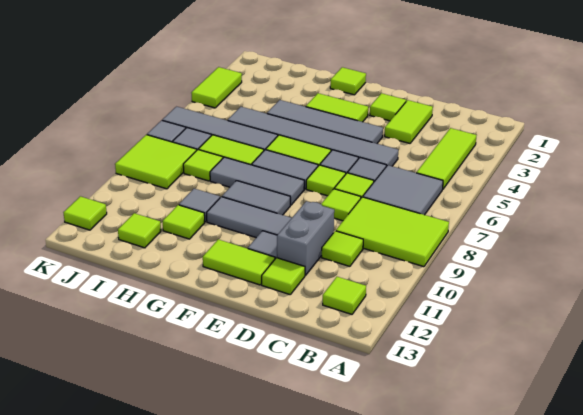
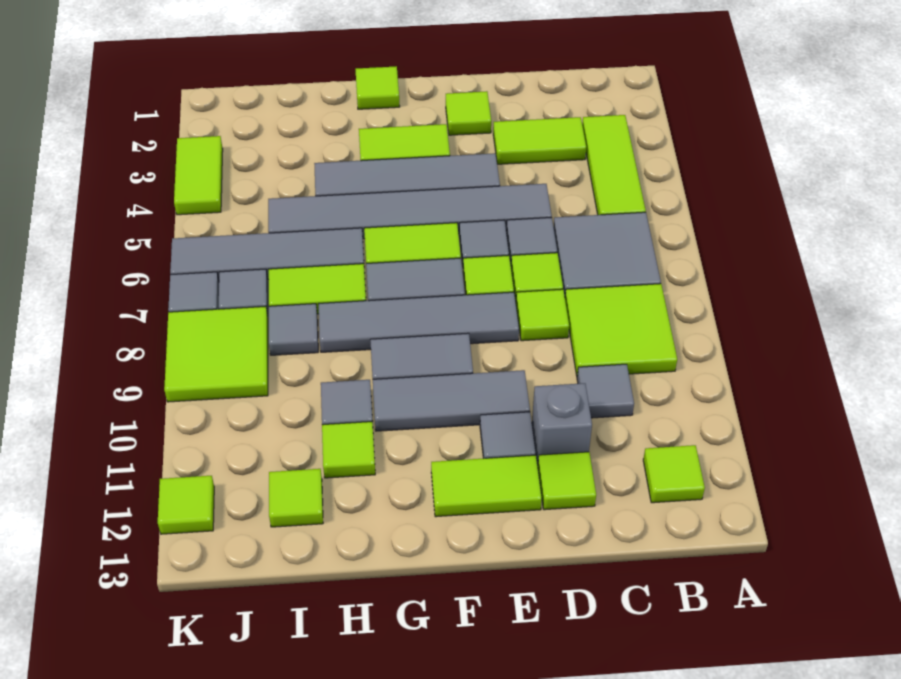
lime 2x3 tile [336,197,449,267] -> lime 2x2 tile [565,284,677,376]
lime 1x1 tile [322,231,363,266] -> grey 1x1 tile [577,364,634,418]
lime 1x2 tile [385,100,433,143] -> lime 1x2 tile turned to [493,117,586,164]
grey 1x2 brick [277,201,334,276] -> grey 1x1 brick [532,383,592,465]
grey 1x3 tile [210,157,304,205] -> grey 1x4 tile [319,292,519,352]
lime 1x1 tile [183,150,223,181] -> grey 1x1 tile [269,304,318,355]

